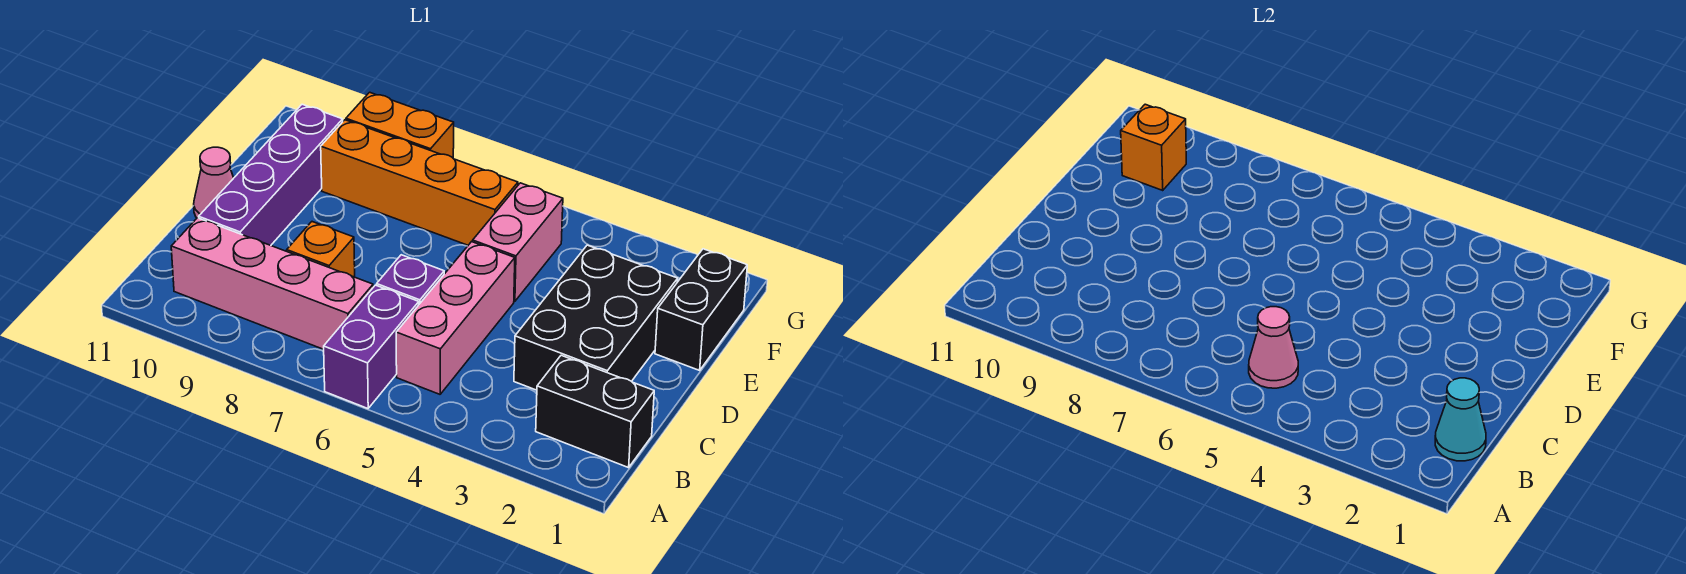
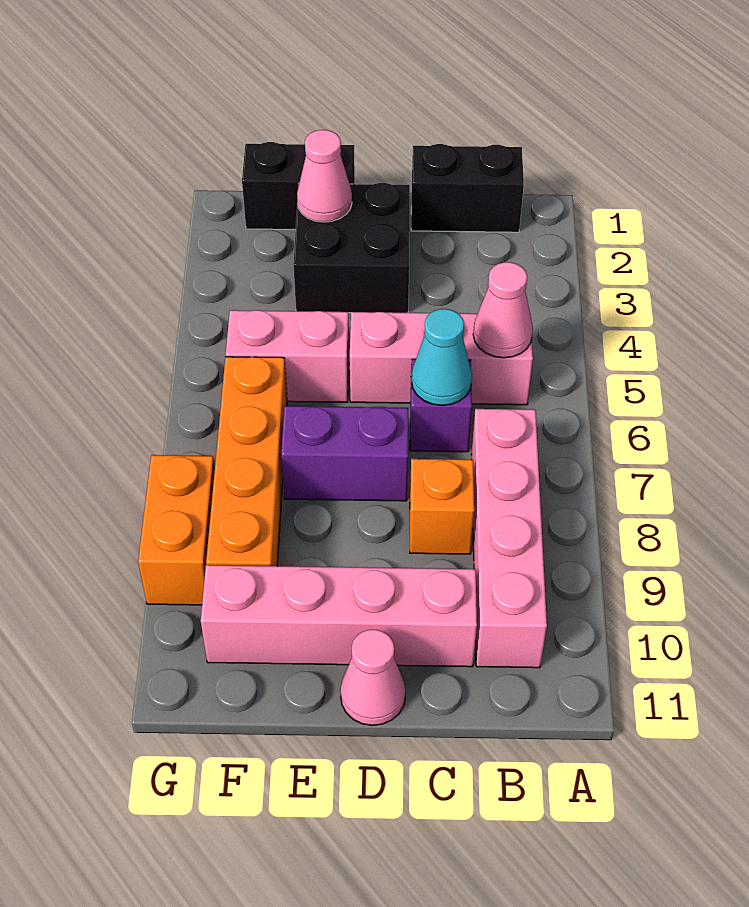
purple 1x2 brick [324,285,419,408] -> purple 1x2 brick moved to [281,406,408,501]
black 1x2 brick [536,355,654,468] -> black 1x2 brick turned to [411,144,524,232]
cyan 1x1 cone [1435,378,1486,461] -> cyan 1x1 cone moved to [412,309,472,405]
black 2x3 brick [514,245,678,390] -> black 2x2 brick [293,183,410,313]
purple 1x4 brick [199,104,343,245] -> pink 1x4 brick [201,565,477,667]
none -> pink 1x1 cone [297,130,352,222]
orange 1x1 brick [1121,104,1186,190] -> none

